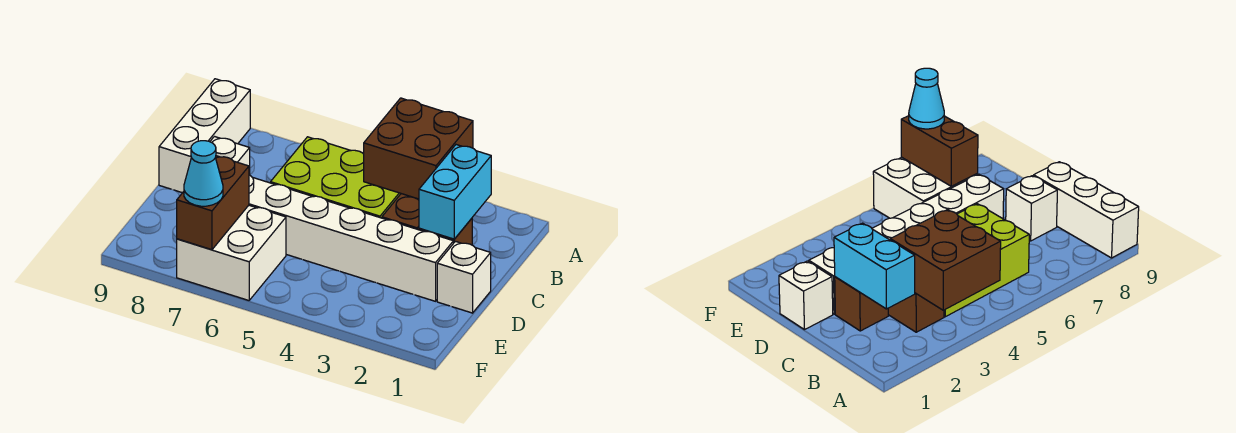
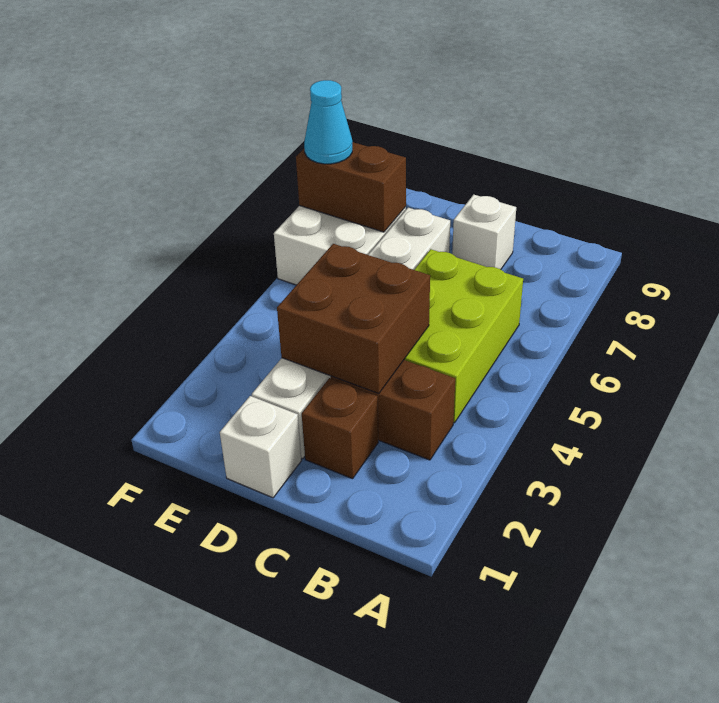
brown 2x2 brick [364,98,473,199] -> brown 2x2 brick moved to [277,244,430,394]
white 1x3 brick [159,79,250,193] -> none
cyan 1x2 brick [419,145,491,239] -> none

